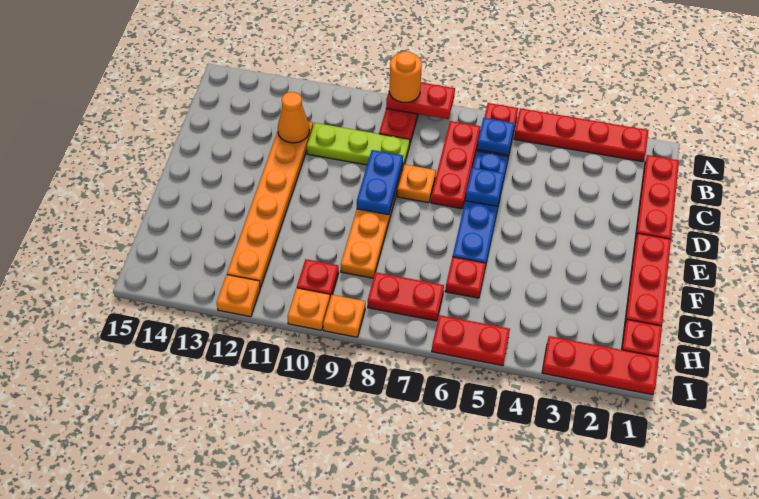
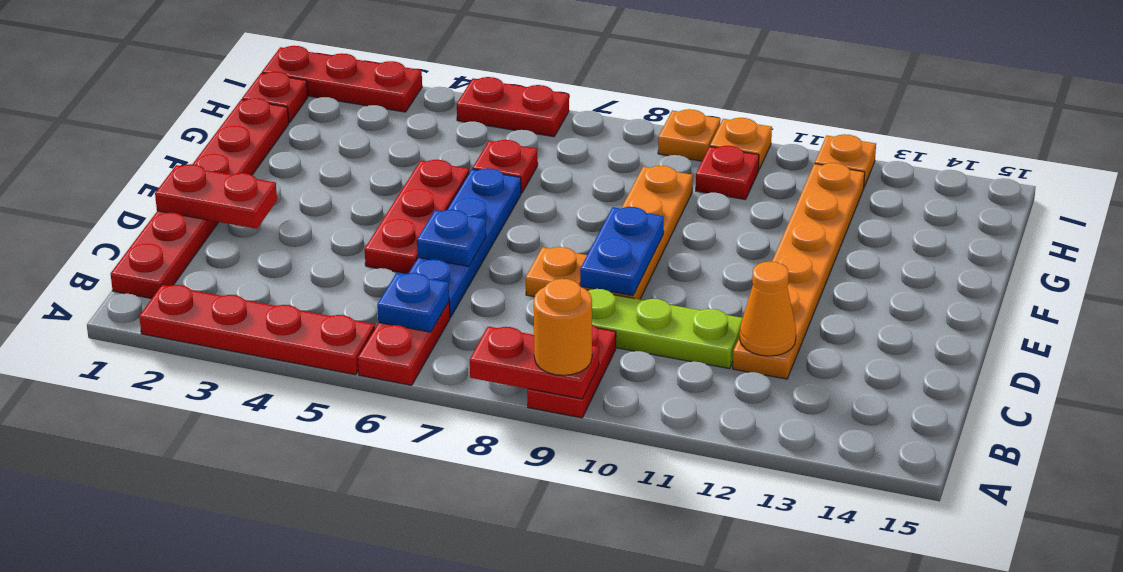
red 1x3 plate [431,121,481,209] -> red 1x3 plate moved to [365,160,469,274]
red 1x2 plate [368,272,444,321] -> red 1x2 plate moved to [155,164,277,229]

